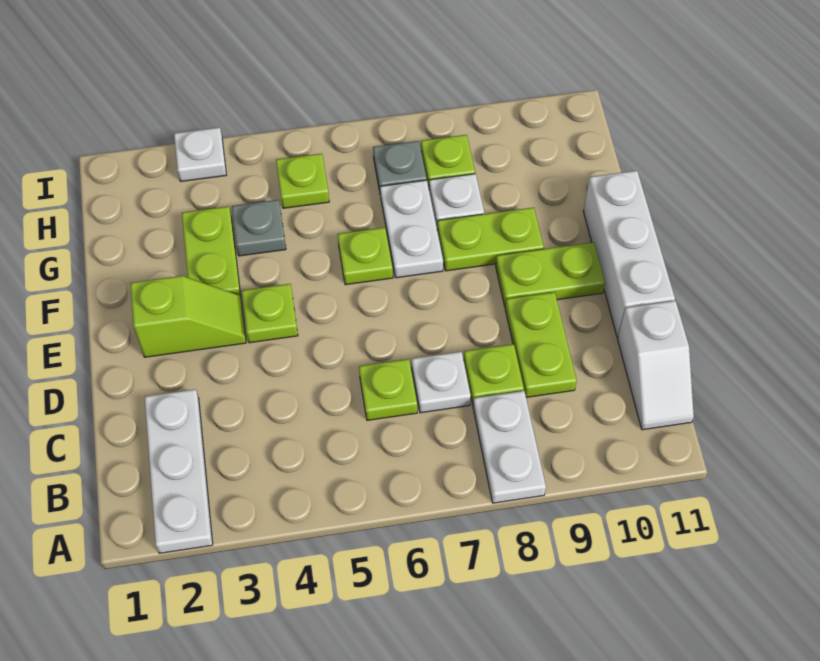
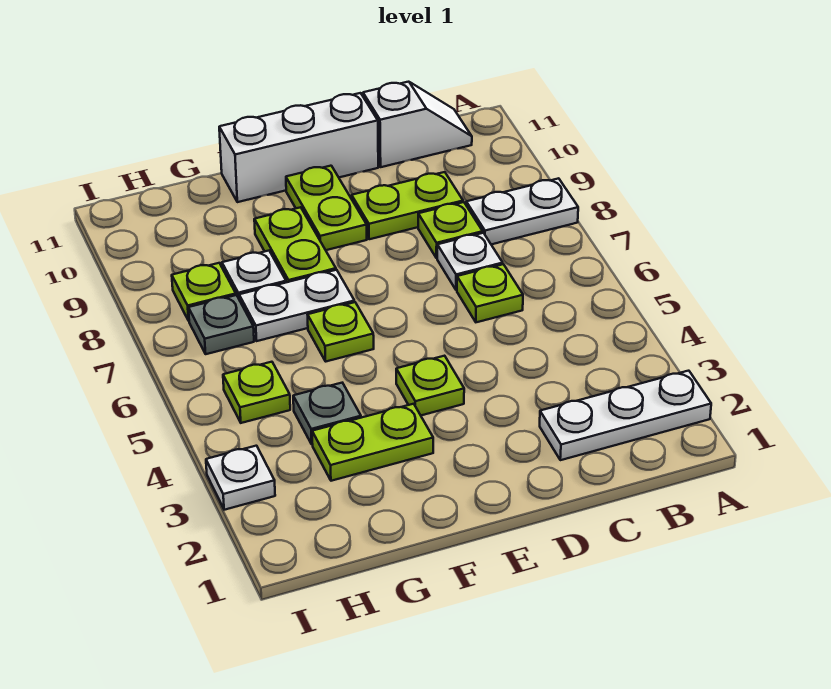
lime 1x2 slope [130,276,246,357] -> none

